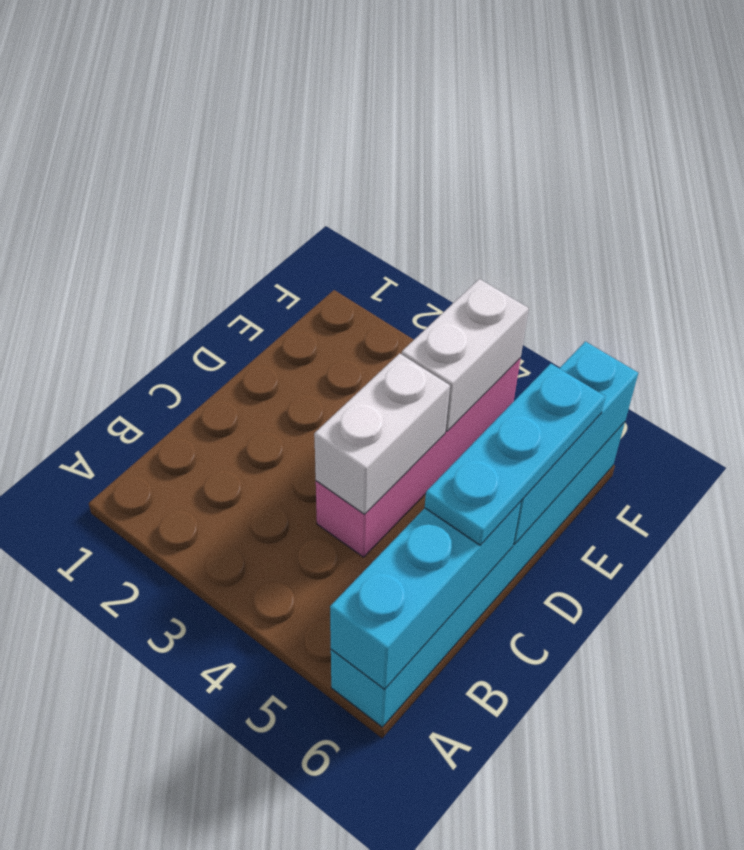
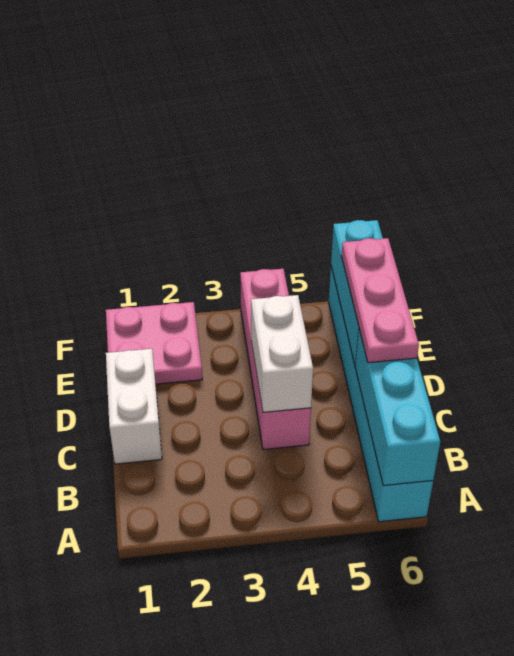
cyan 1x3 plate [425,364,605,545] -> pink 1x3 plate [341,238,419,363]
none -> pink 2x2 plate [106,302,202,384]
white 1x2 brick [402,279,529,431] -> white 1x2 brick moved to [106,349,162,464]

